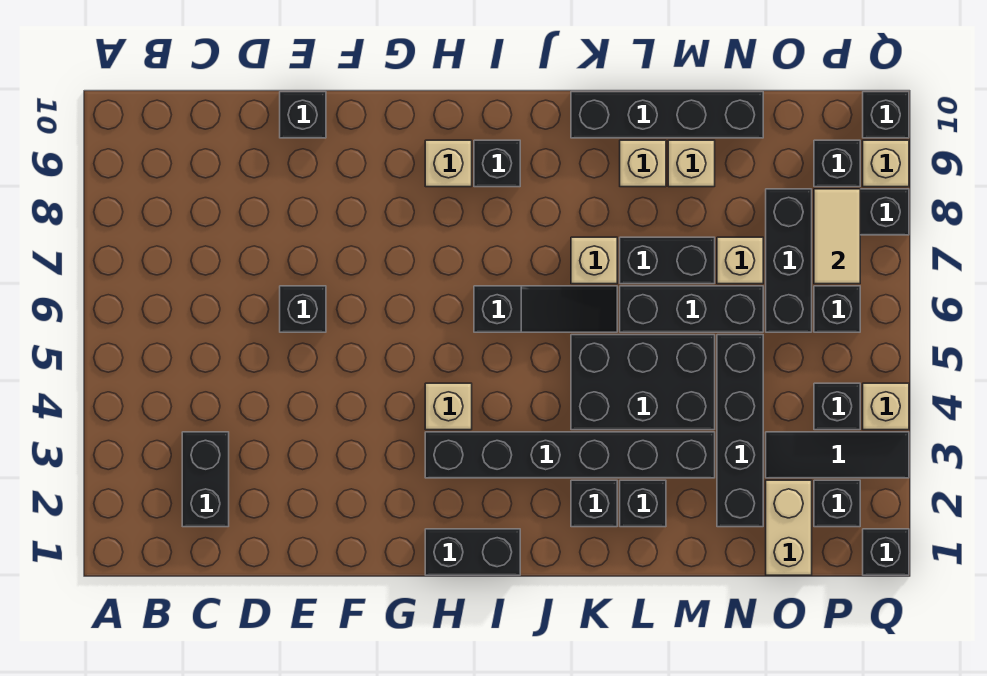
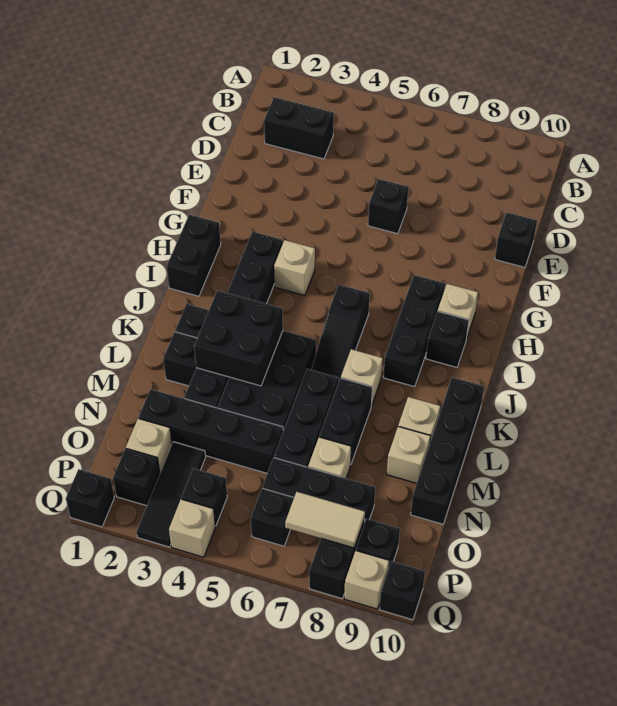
none -> black 1x3 brick [383,275,445,387]
none -> black 2x2 brick [194,290,283,386]
tan 1x2 brick [766,480,812,575] -> tan 1x1 brick [126,418,172,472]

